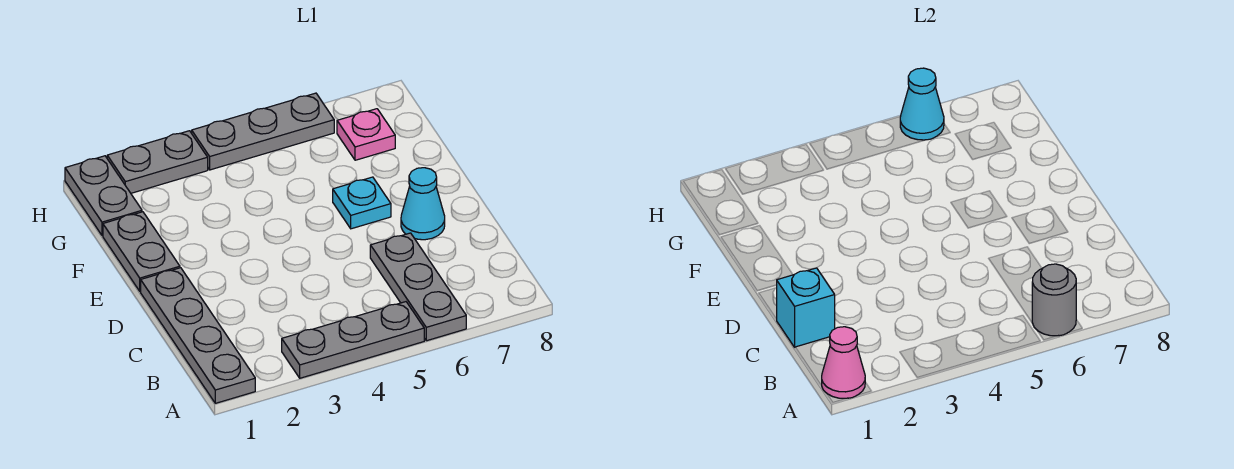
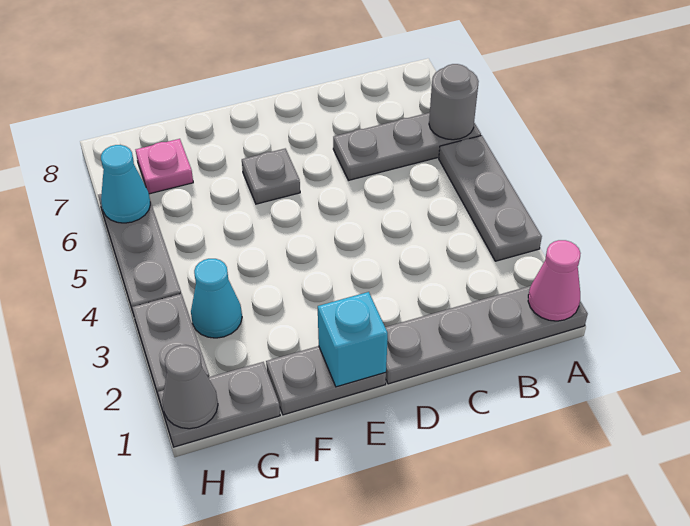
cyan 1x1 brick [776,268,835,347] -> cyan 1x1 brick moved to [318,292,388,387]
cyan 1x1 cone [401,168,445,240] -> cyan 1x1 cone moved to [191,259,242,338]
cyan 1x1 plate [333,177,391,229] -> grey 1x1 plate [242,149,300,204]
none -> grey 1x1 cone [162,345,218,429]

